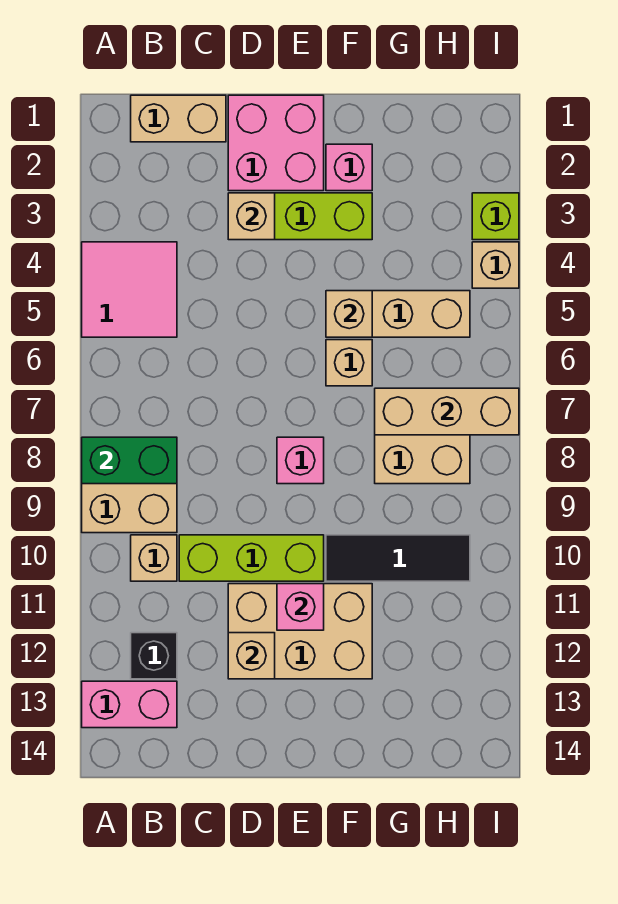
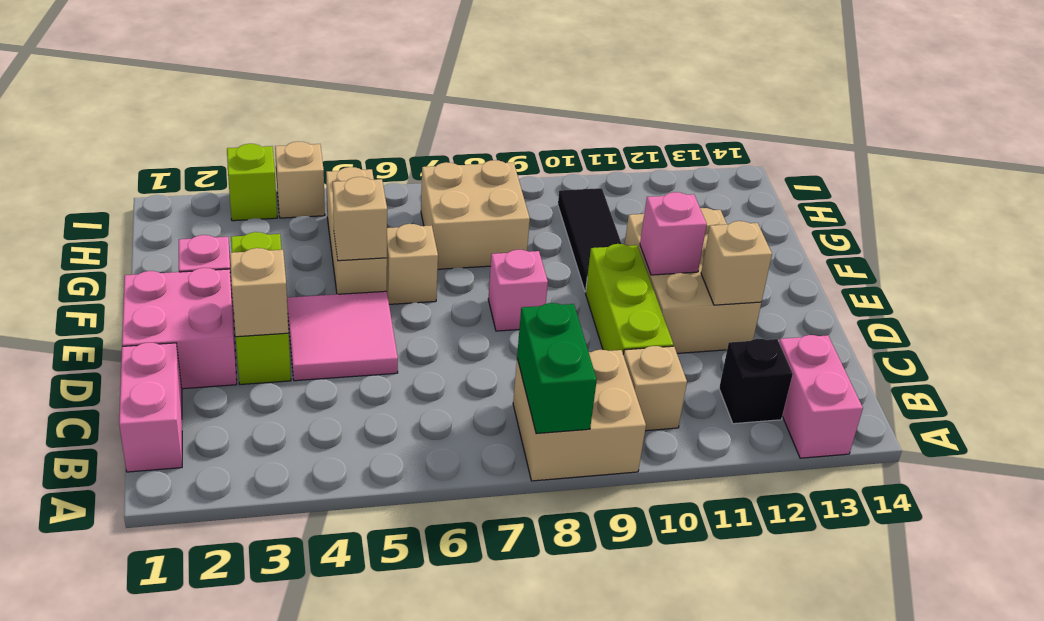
pink 2x2 tile [82,242,177,337] -> pink 2x2 tile moved to [287,291,398,381]
tan 1x2 brick [131,95,226,142] -> pink 1x2 brick [119,343,182,472]
tan 1x3 brick [375,388,519,435] -> none

